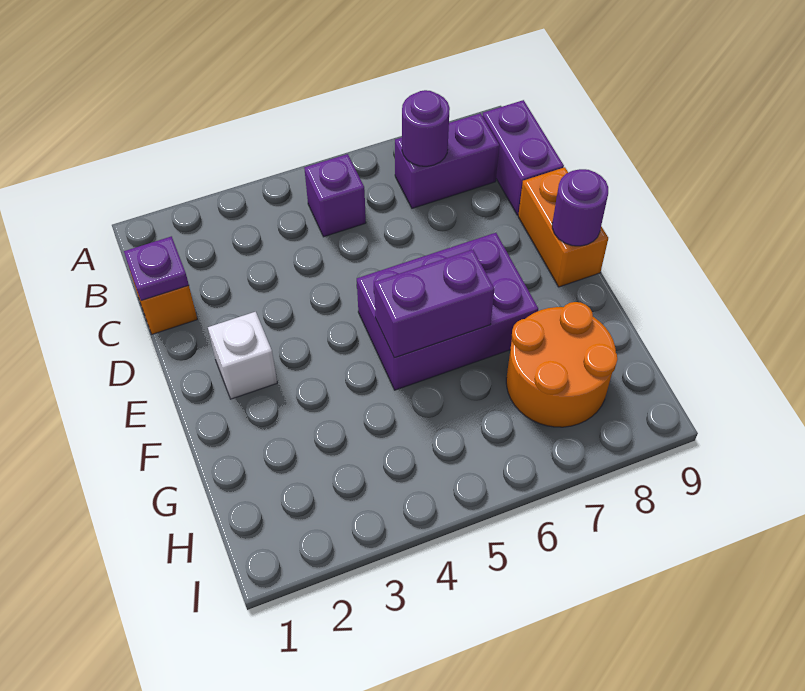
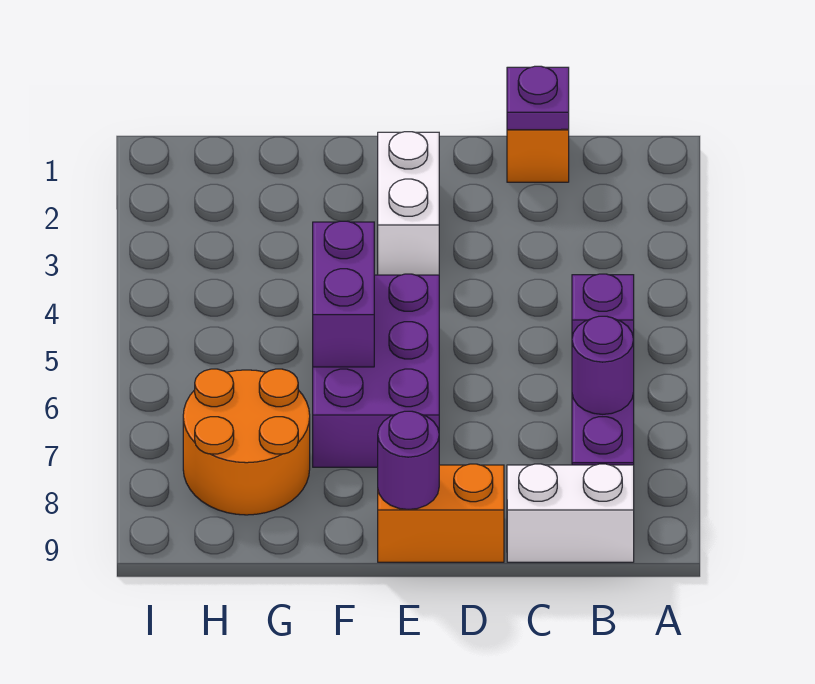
purple 1x2 brick [483,100,564,215] -> white 1x2 brick [507,464,634,562]
white 1x1 brick [208,312,277,399] -> white 1x2 brick [378,132,439,275]

